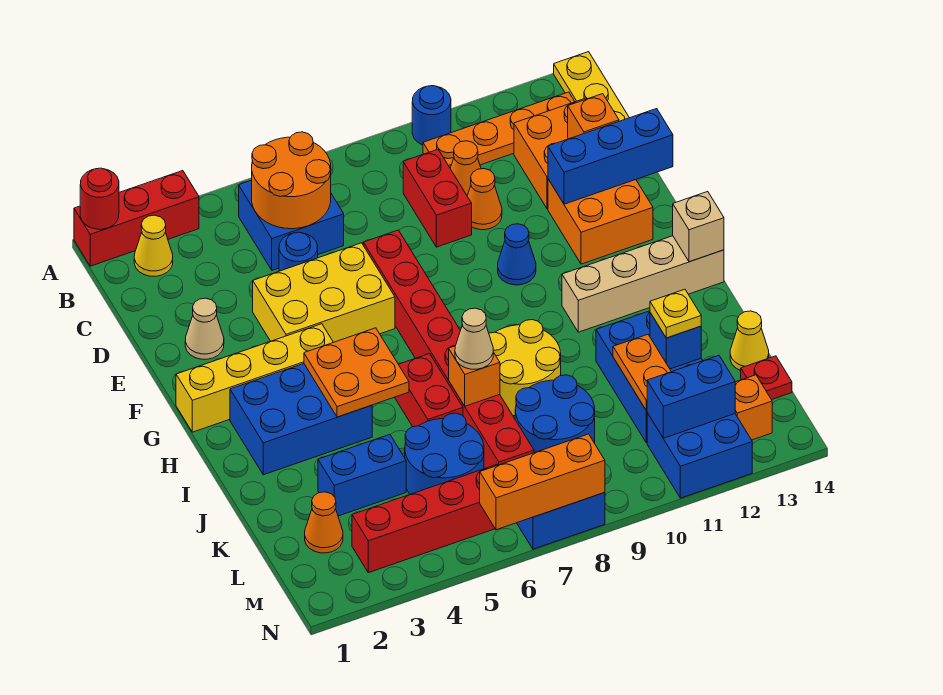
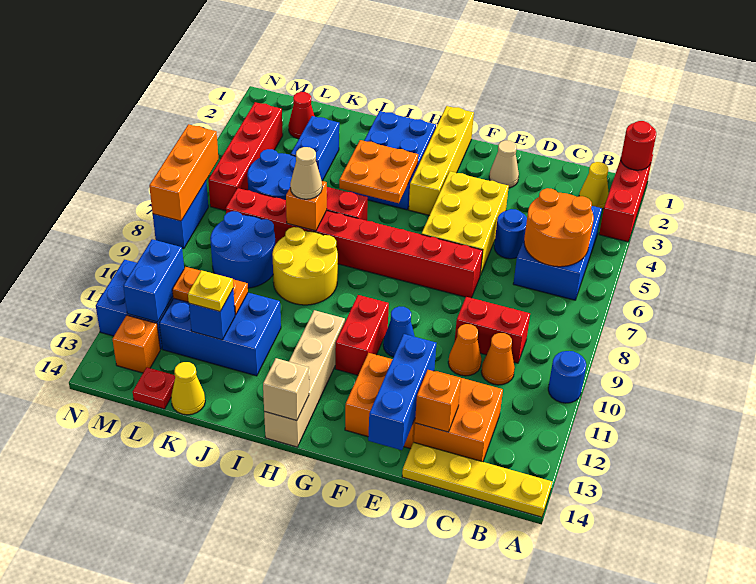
blue 2x2 brick [239,180,344,270] -> blue 2x3 brick [513,206,602,300]
orange 1x4 plate [423,92,575,168] -> none
none -> red 1x2 brick [335,295,389,375]
orange 1x1 cone [305,492,343,553] -> red 1x1 cone [288,92,314,139]

